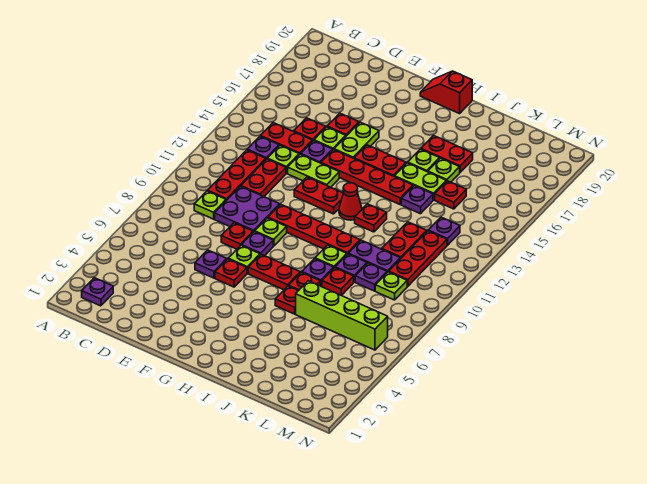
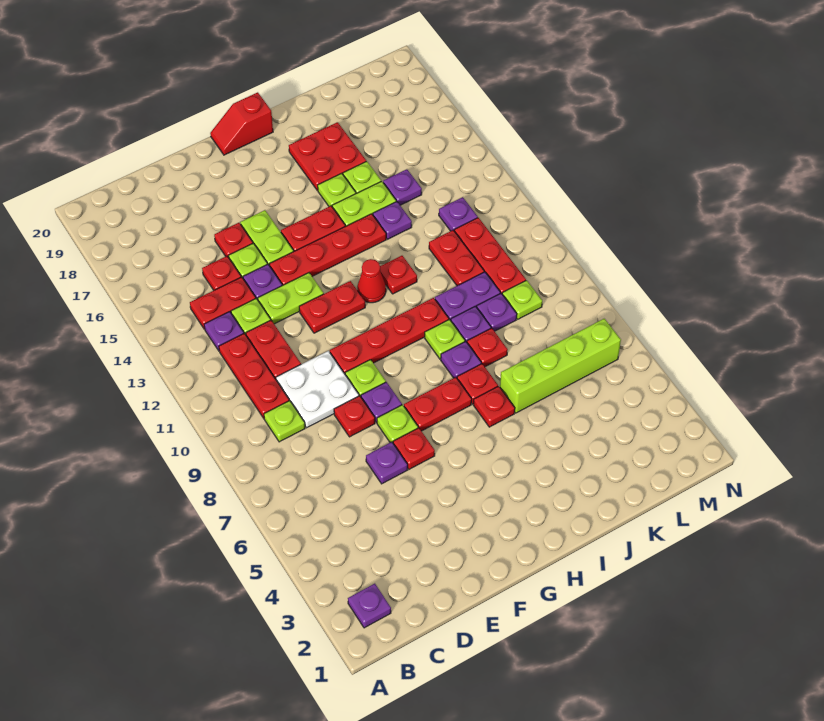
purple 2x2 plate [215,186,280,232] -> white 2x2 plate [276,351,359,428]
red 1x2 plate [421,136,473,172] -> red 2x2 plate [289,122,366,191]
red 1x1 plate [435,181,466,209] -> purple 1x1 plate [383,169,422,205]

